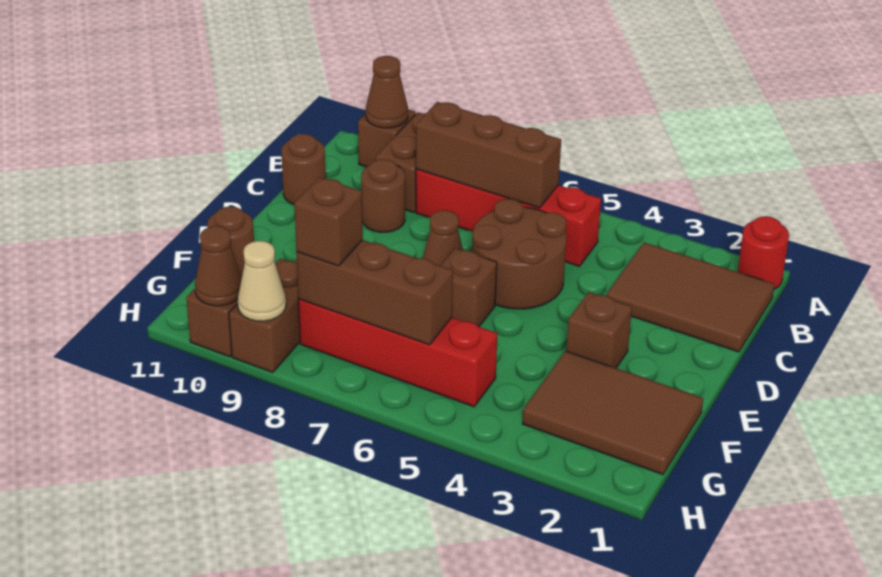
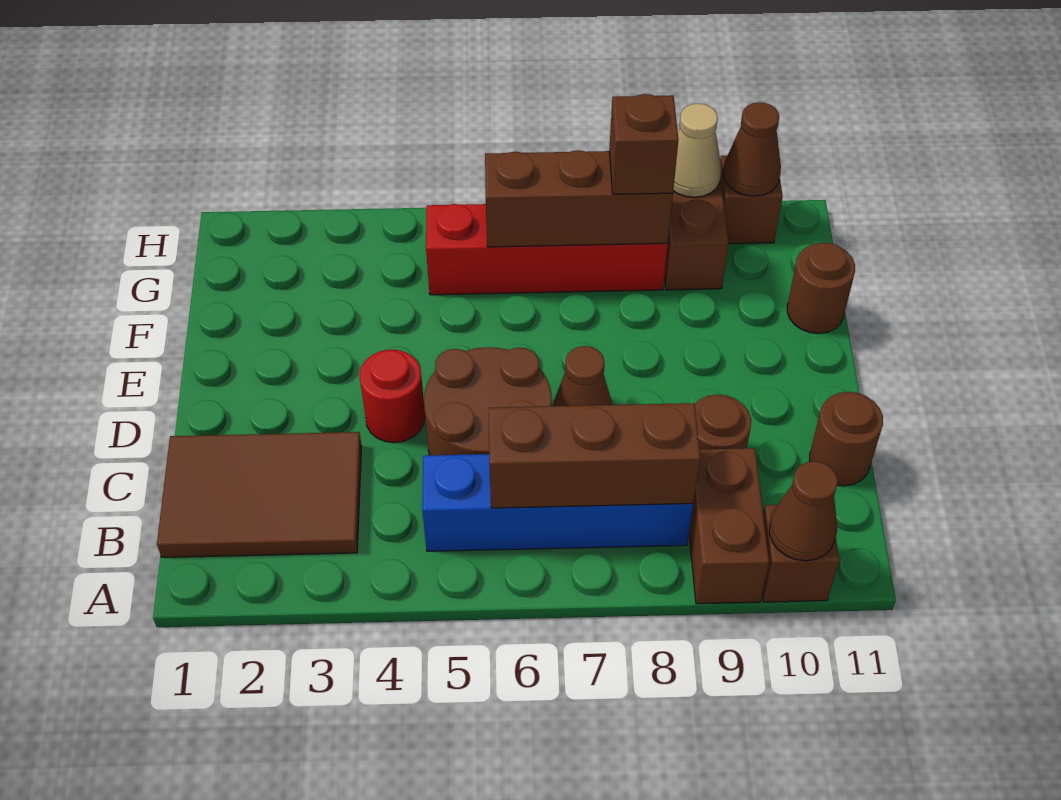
red 1x1 round brick [738,216,789,289] -> red 1x1 round brick moved to [359,349,425,443]
red 1x4 brick [416,169,601,266] -> blue 1x4 brick [422,454,693,551]
brown 1x1 brick [566,292,632,368] -> none
brown 1x1 brick [441,248,497,327] -> none
brown 2x3 tile [522,351,703,474] -> none

